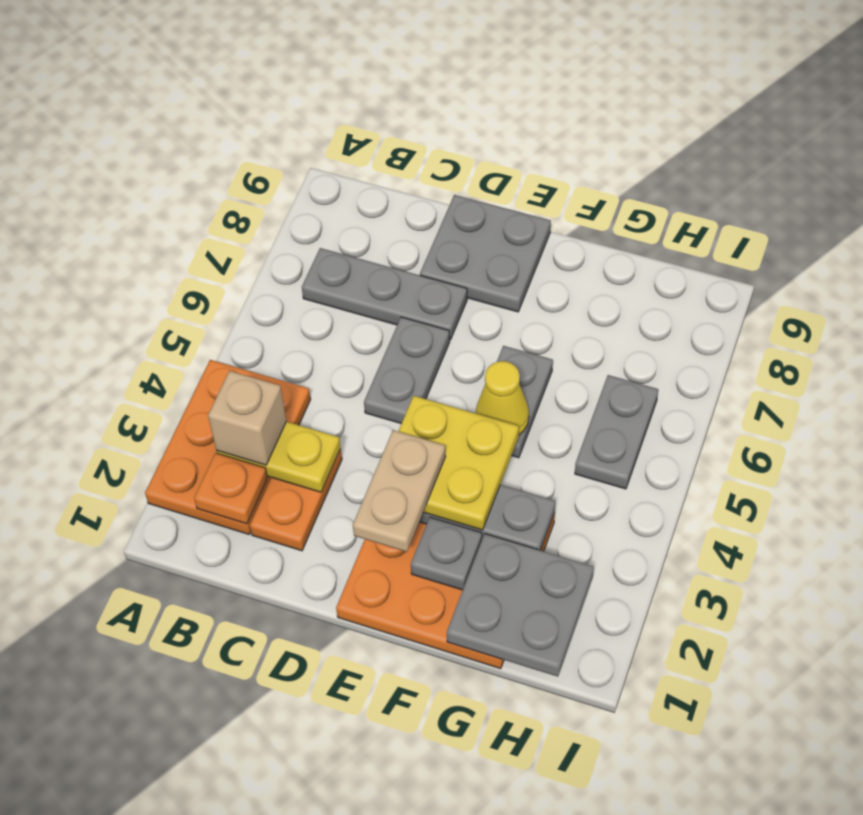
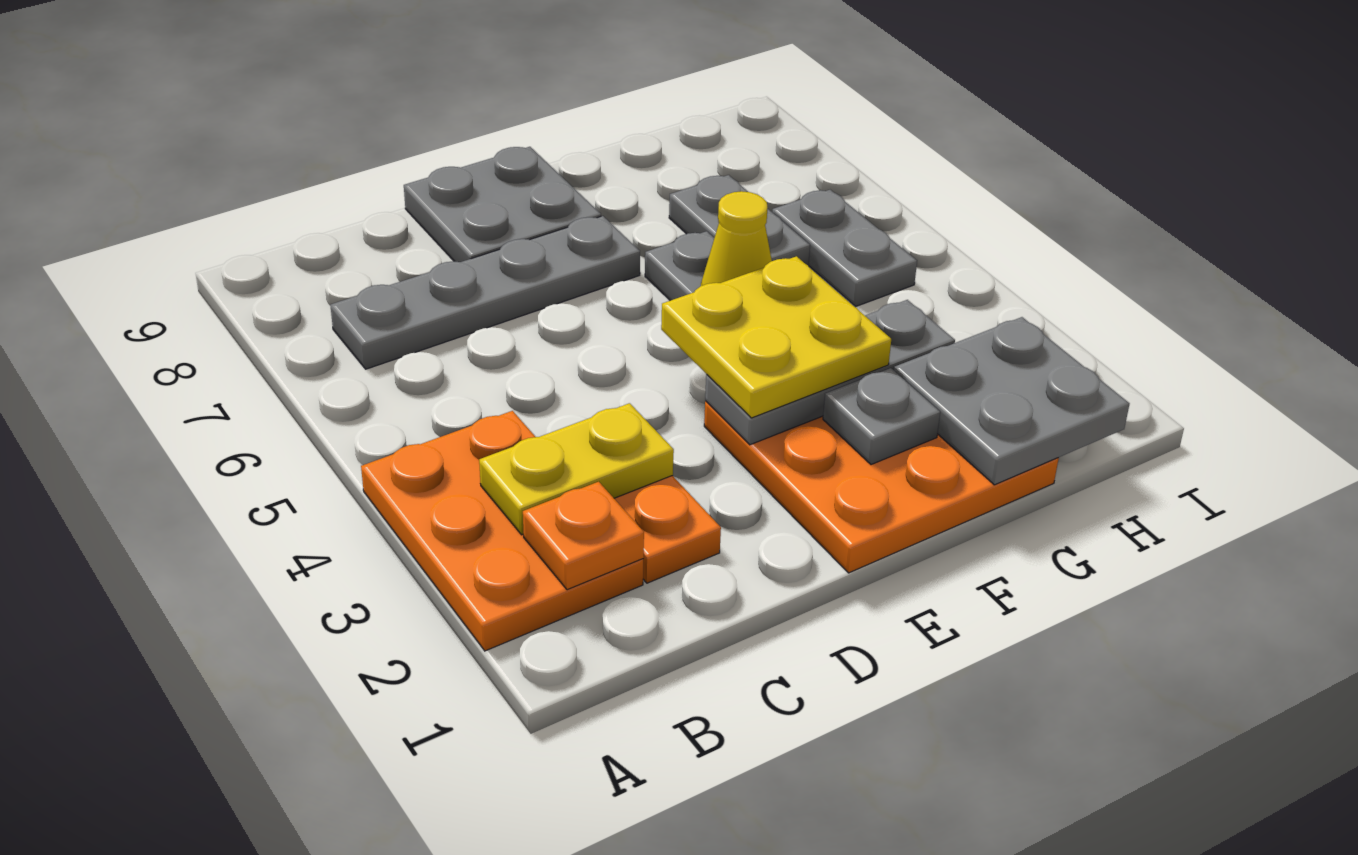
tan 1x1 brick [208,371,286,465] -> none
grey 1x3 plate [302,248,467,340] -> grey 1x4 plate [330,216,640,369]
grey 1x2 plate [364,317,450,424] -> grey 1x2 plate moved to [669,175,810,266]
tan 1x2 plate [353,430,445,552] -> none

